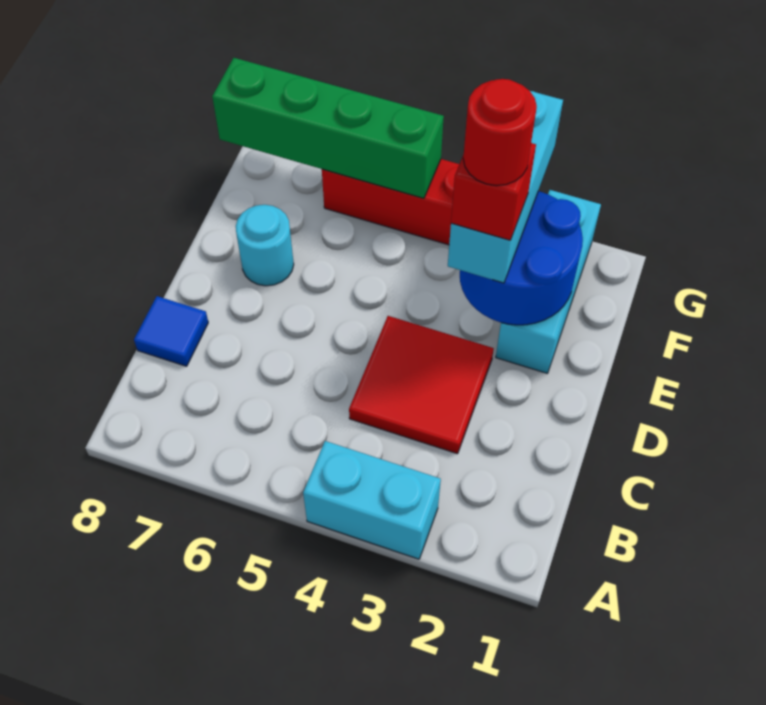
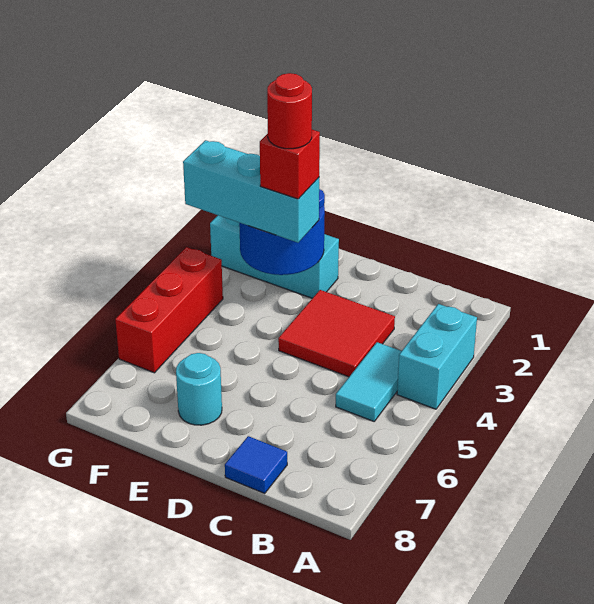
none -> cyan 1x2 tile [336,342,402,421]
green 1x4 brick [212,58,444,198] -> none

